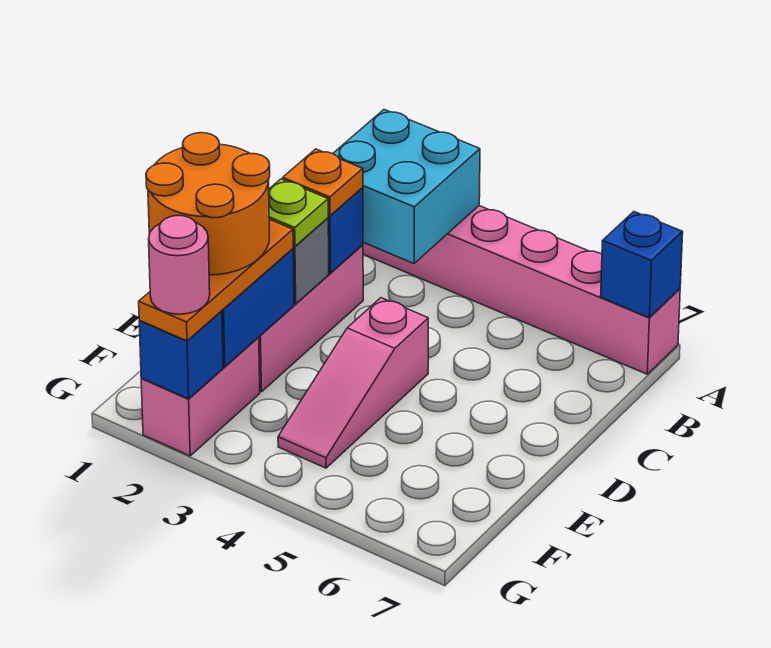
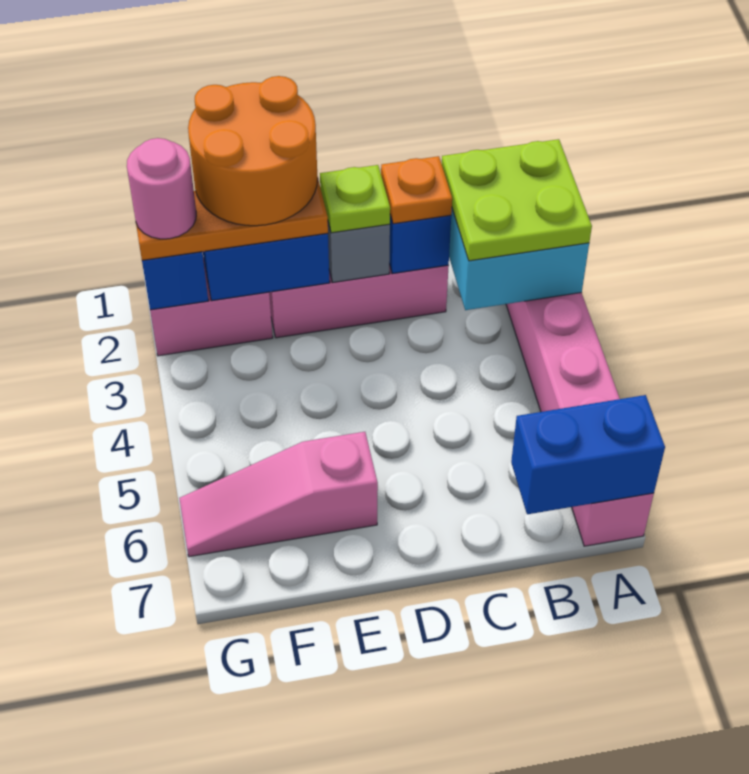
none -> lime 2x2 plate [442,139,592,261]
blue 1x1 brick [601,212,683,317] -> blue 1x2 brick [511,395,665,514]
pink 1x3 slope [278,298,428,468] -> pink 1x3 slope moved to [179,432,378,557]

